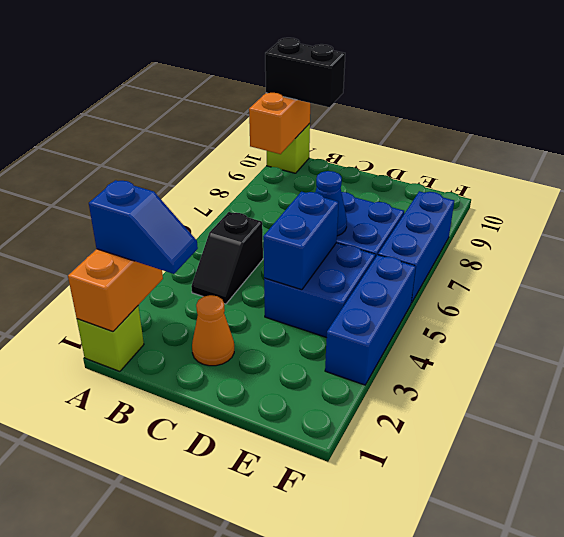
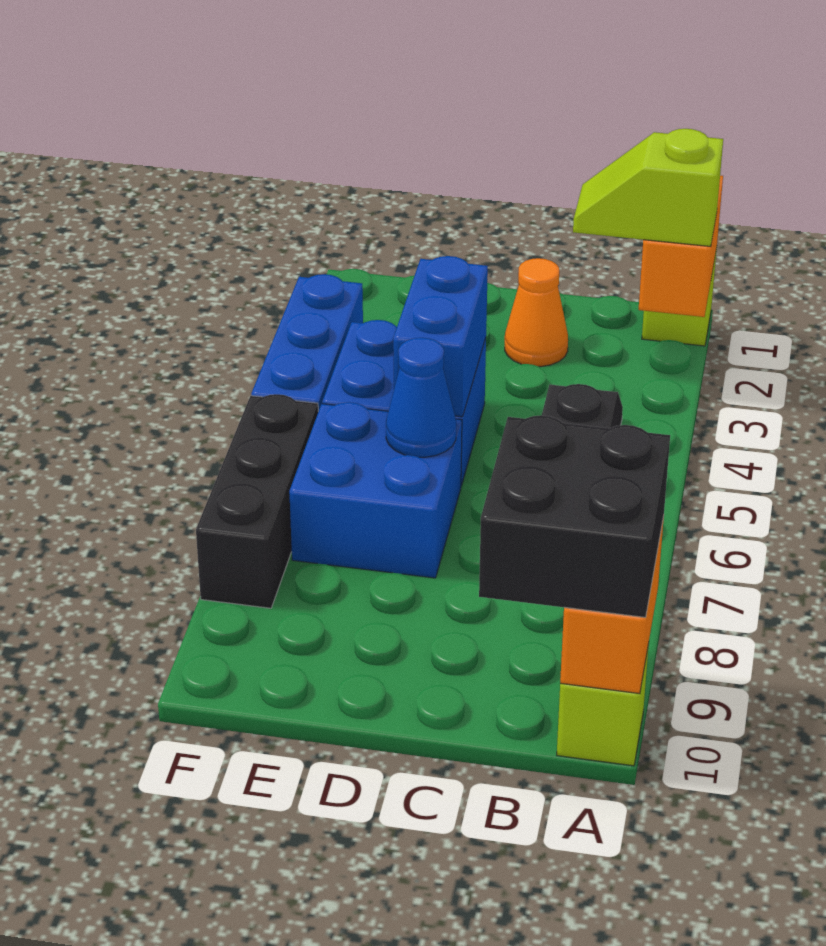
blue 1x2 slope [89,180,198,274] -> lime 1x2 slope [573,129,723,246]
black 1x2 brick [265,38,345,107] -> black 2x2 brick [479,415,670,617]
blue 1x3 brick [378,191,454,303] -> black 1x3 brick [196,394,318,608]

